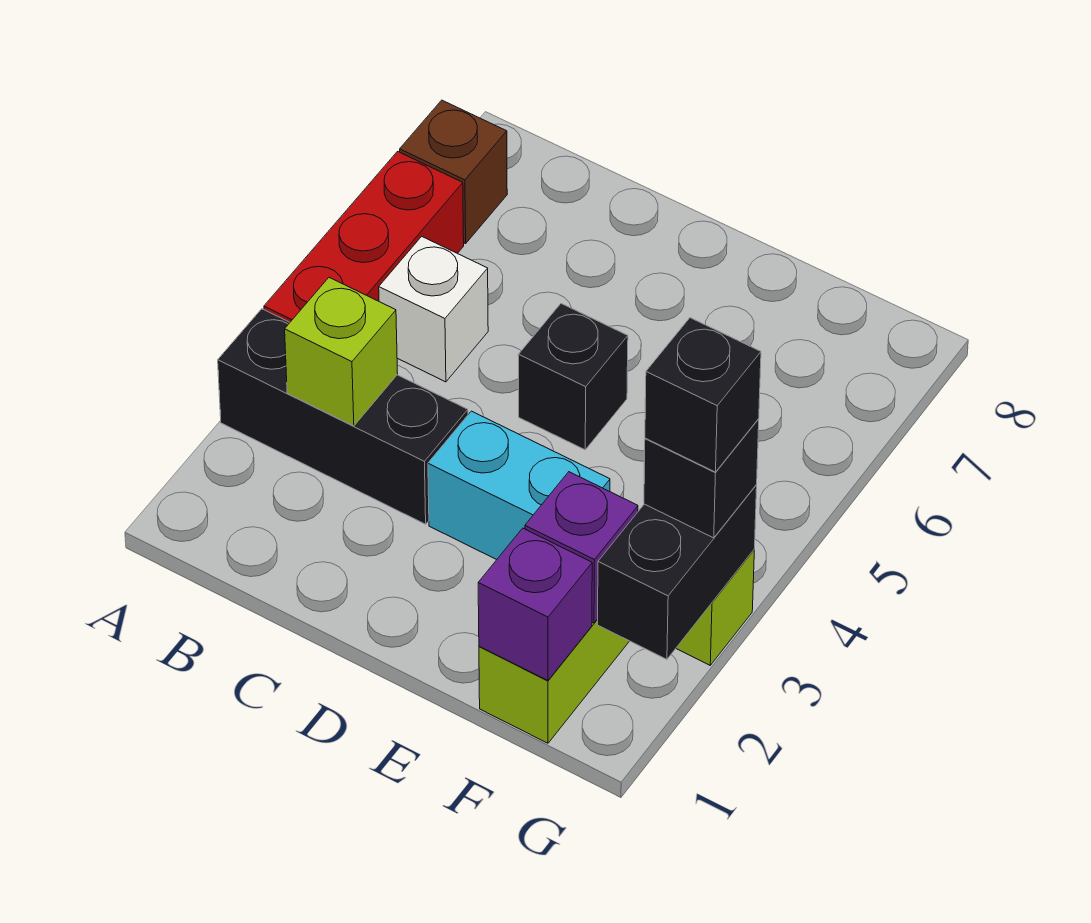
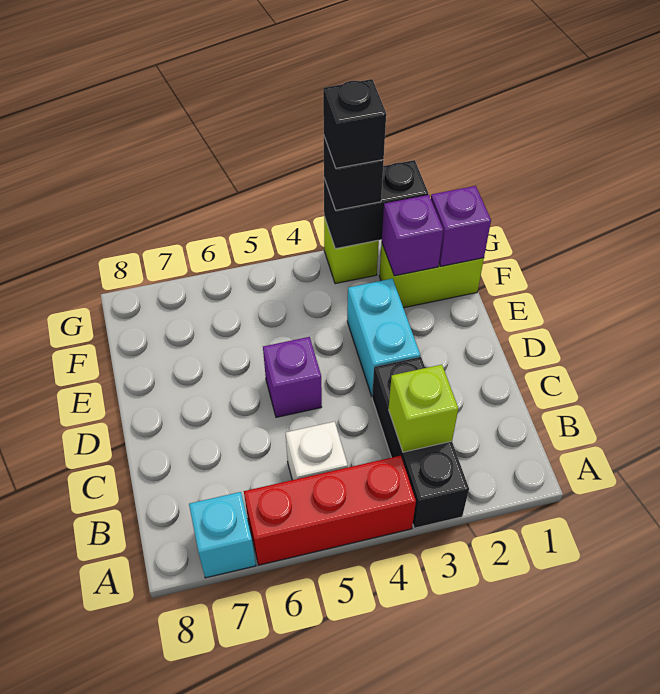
brown 1x1 brick [400,100,507,244] -> cyan 1x1 brick [189,492,256,578]
black 1x1 brick [518,304,628,450] -> purple 1x1 brick [263,337,322,417]

